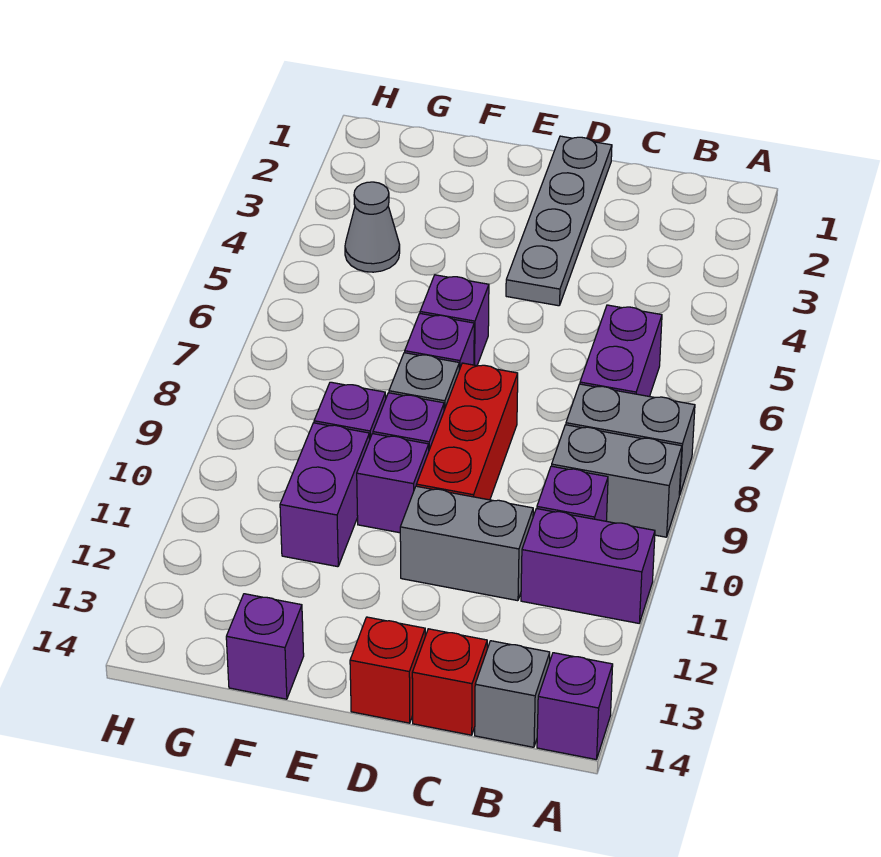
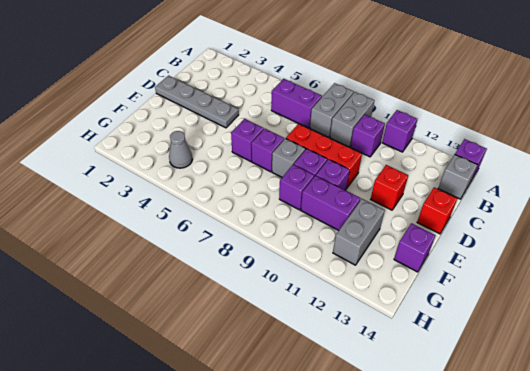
purple 1x2 brick [521,509,655,623] -> purple 1x1 brick [382,110,417,152]
grey 1x2 brick [400,486,533,601] -> grey 1x2 brick moved to [333,199,385,265]
red 1x1 brick [412,629,487,735] -> red 1x1 brick moved to [371,165,408,210]

